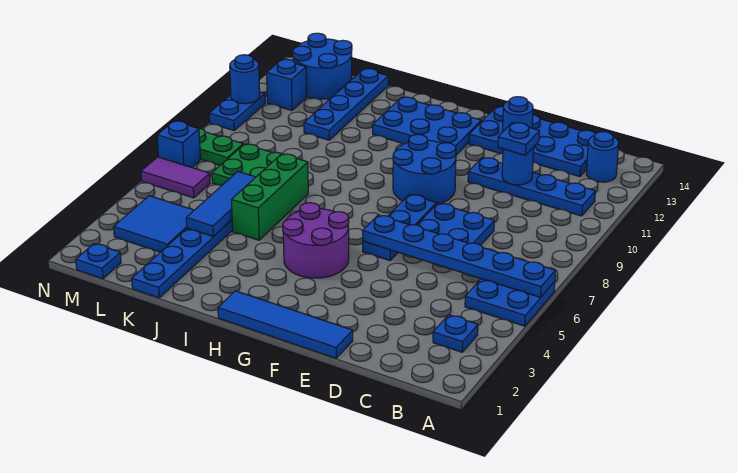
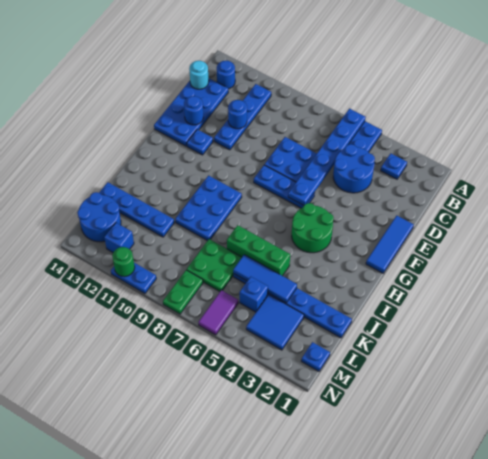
none -> cyan 1x1 round brick [189,61,209,89]
blue 1x1 plate [498,123,539,155] -> blue 1x1 plate moved to [187,129,213,155]
blue 1x4 tile [218,291,353,358] -> blue 1x3 tile [366,216,414,273]
blue 2x2 round brick [393,134,456,204] -> blue 2x2 round brick moved to [333,144,375,193]
purple 2x2 round brick [283,203,349,278] -> green 2x2 round brick [292,203,334,253]
blue 2x3 plate [373,97,481,155] -> blue 2x3 plate moved to [175,176,242,241]
blue 1x1 brick [157,121,200,167] -> blue 1x1 brick moved to [240,277,268,312]
blue 1x1 round brick [230,55,260,104] -> green 1x1 round brick [112,247,135,277]

